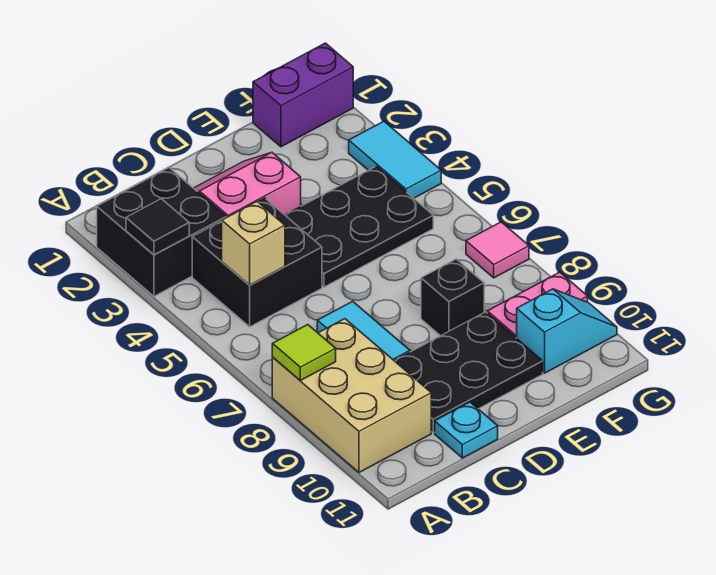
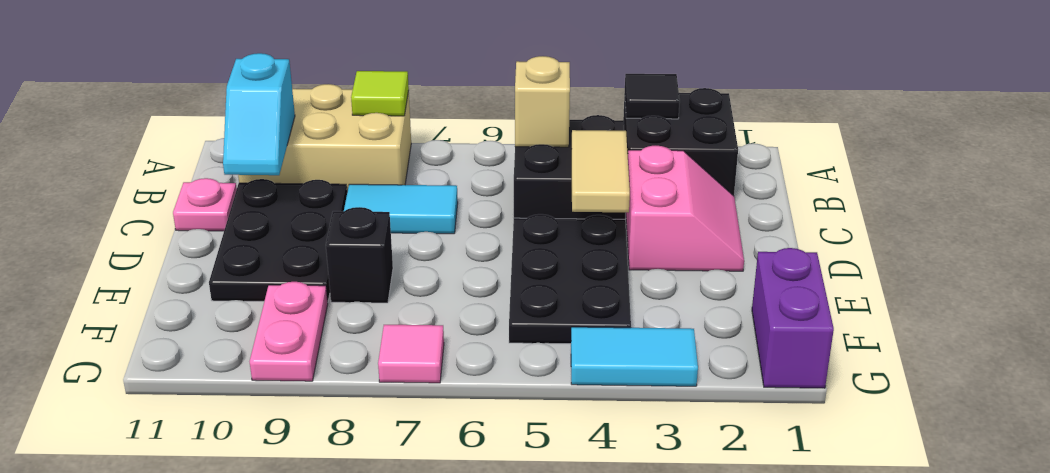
none -> tan 1x2 tile [572,130,630,212]
cyan 1x1 plate [435,402,498,458] -> pink 1x1 plate [173,178,237,231]
cyan 1x2 slope [517,289,617,373] -> cyan 1x2 slope moved to [223,53,295,175]

